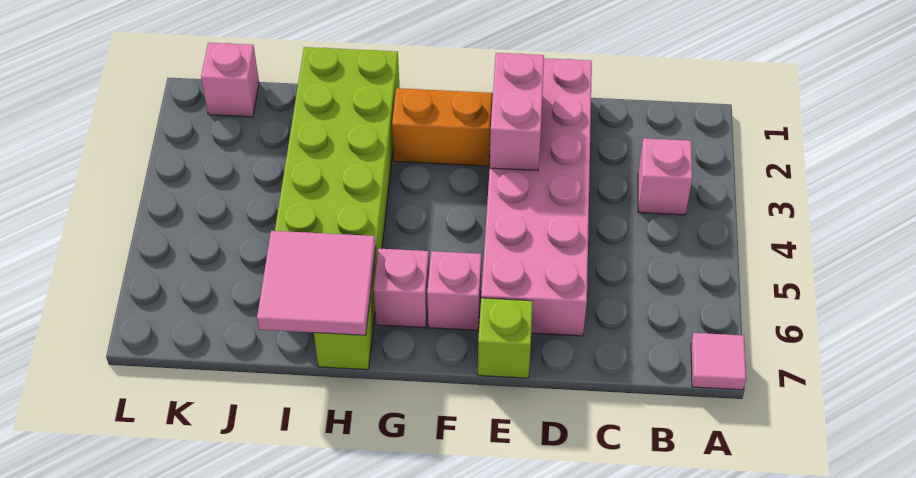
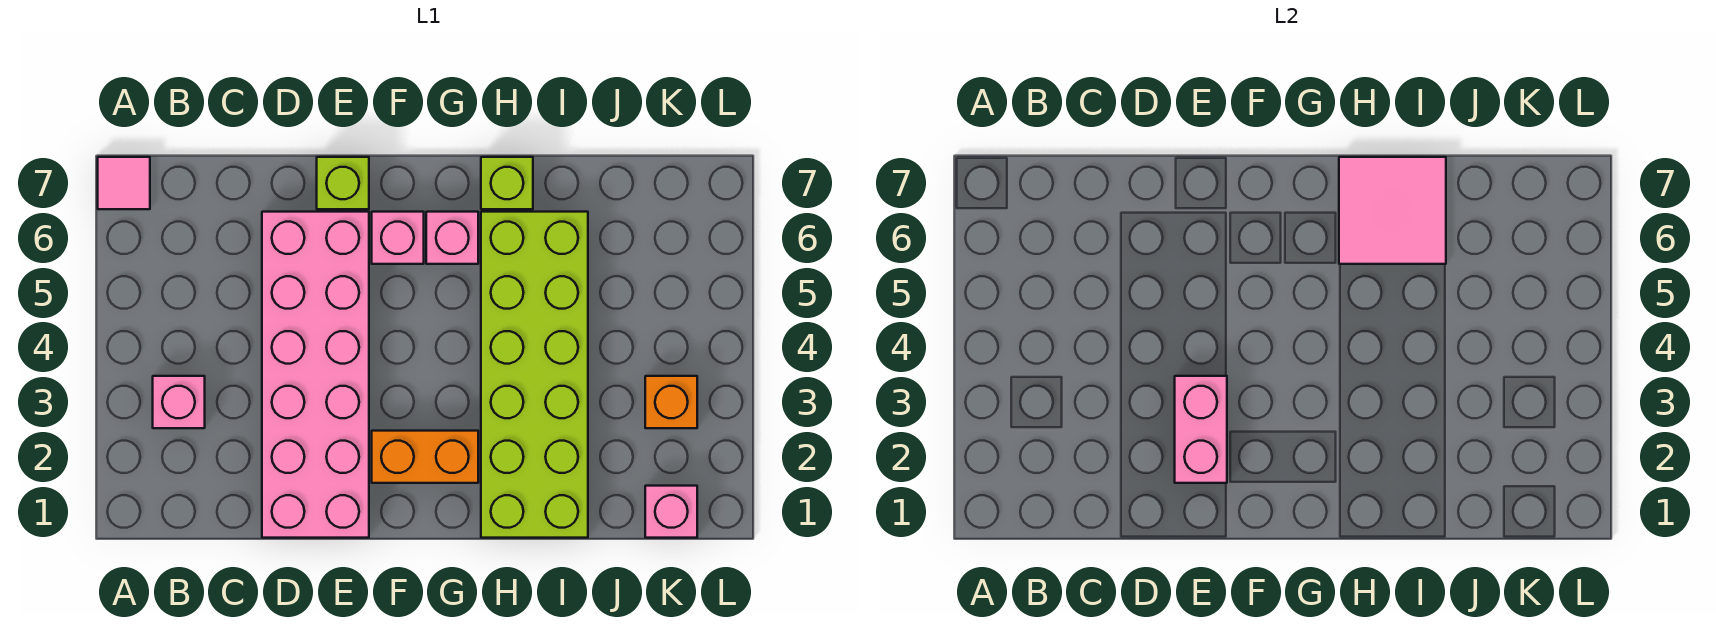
none -> orange 1x1 brick [645,376,697,428]

